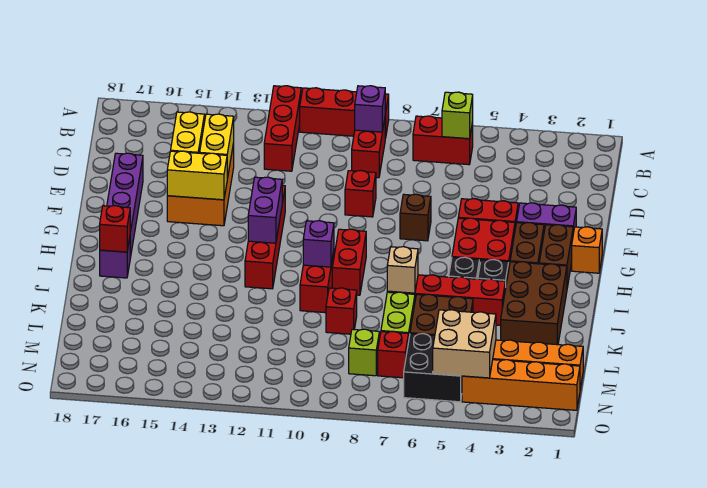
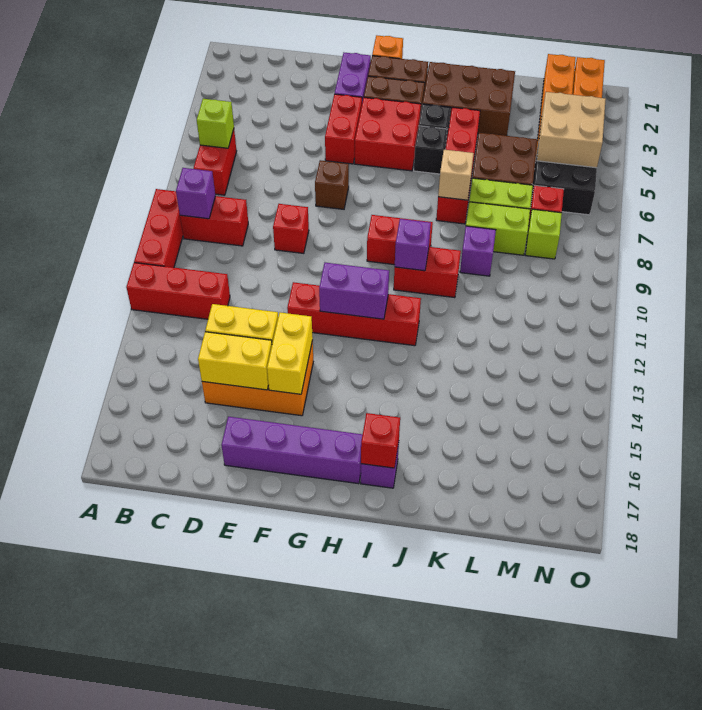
none -> lime 1x2 brick [466,202,530,255]
red 1x1 brick [326,288,357,334] -> purple 1x1 brick [460,226,496,276]

